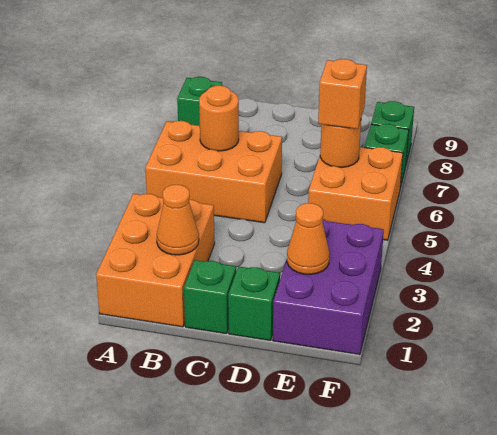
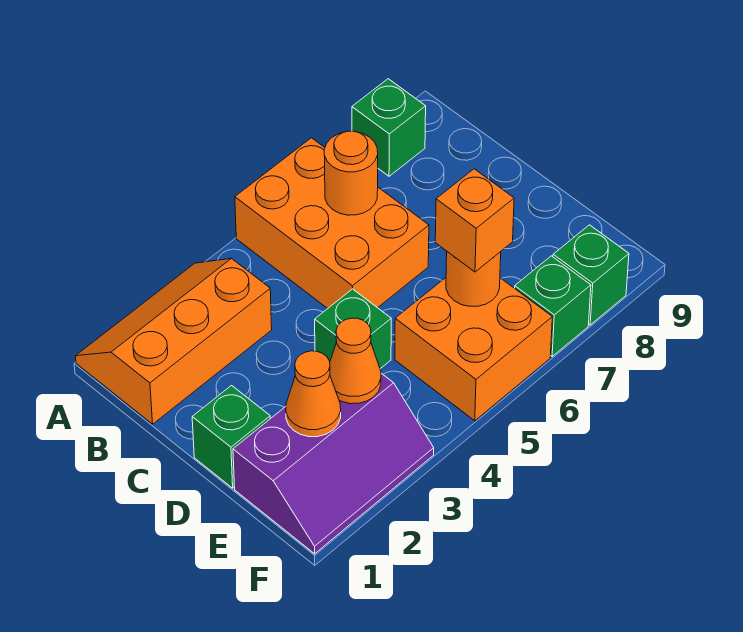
orange 2x3 brick [96,194,215,327] -> orange 2x3 slope [76,258,272,424]
orange 1x1 cone [157,185,199,255] -> orange 1x1 cone moved to [330,318,381,404]
green 1x1 brick [184,260,236,334] -> green 1x1 brick moved to [315,289,391,369]
purple 2x3 brick [273,219,384,355] -> purple 2x3 slope [233,373,434,554]

